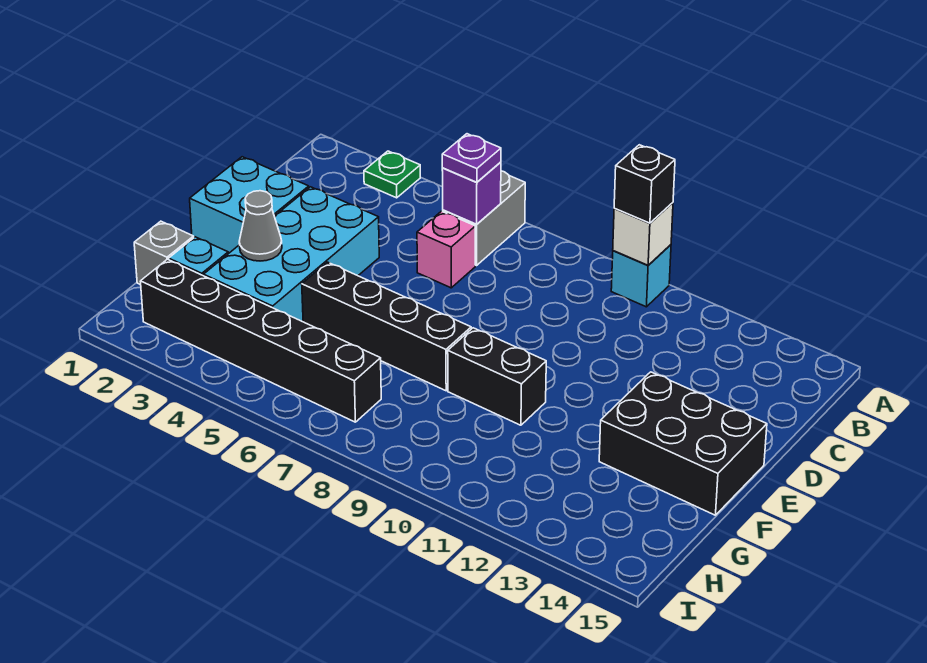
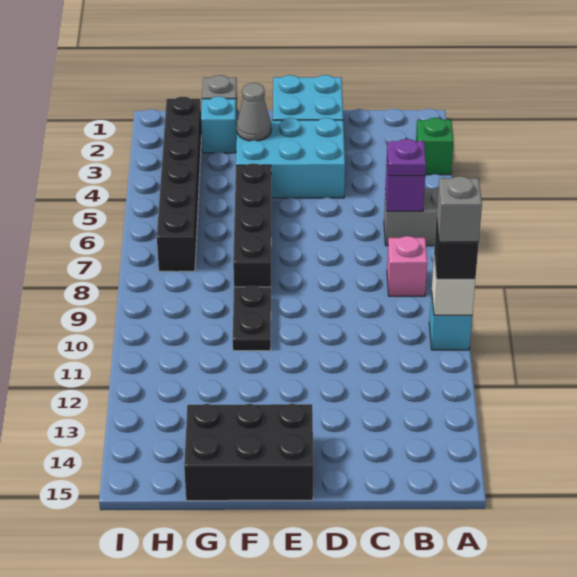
green 1x1 plate [364,151,420,198] -> green 1x1 brick [416,118,454,175]
none -> grey 1x1 brick [437,176,482,242]
pink 1x1 brick [417,211,475,288] -> pink 1x1 brick moved to [387,236,427,296]
cyan 2x4 brick [204,187,379,322] -> cyan 2x3 brick [236,118,345,198]
black 2x3 brick [599,372,767,515] -> black 2x3 brick turned to [184,404,313,501]
black 1x2 brick [448,328,546,425] -> black 1x2 plate [233,286,271,351]

